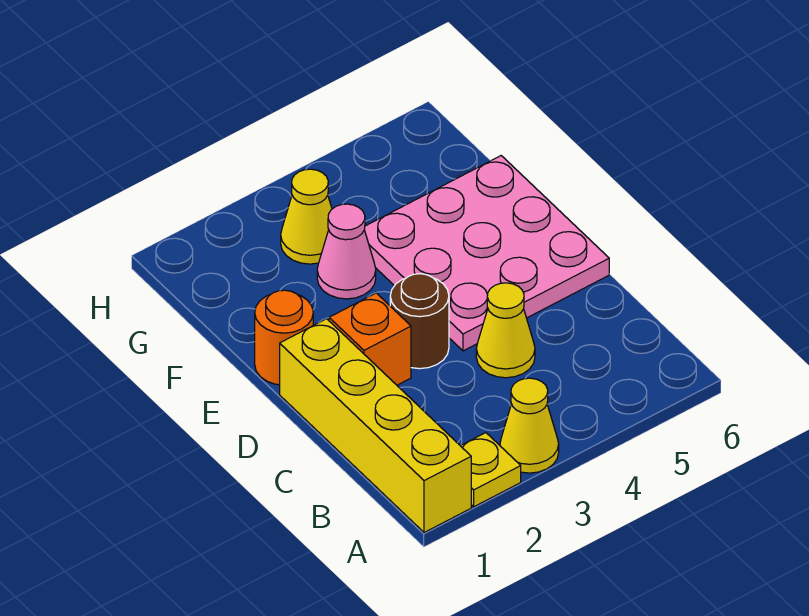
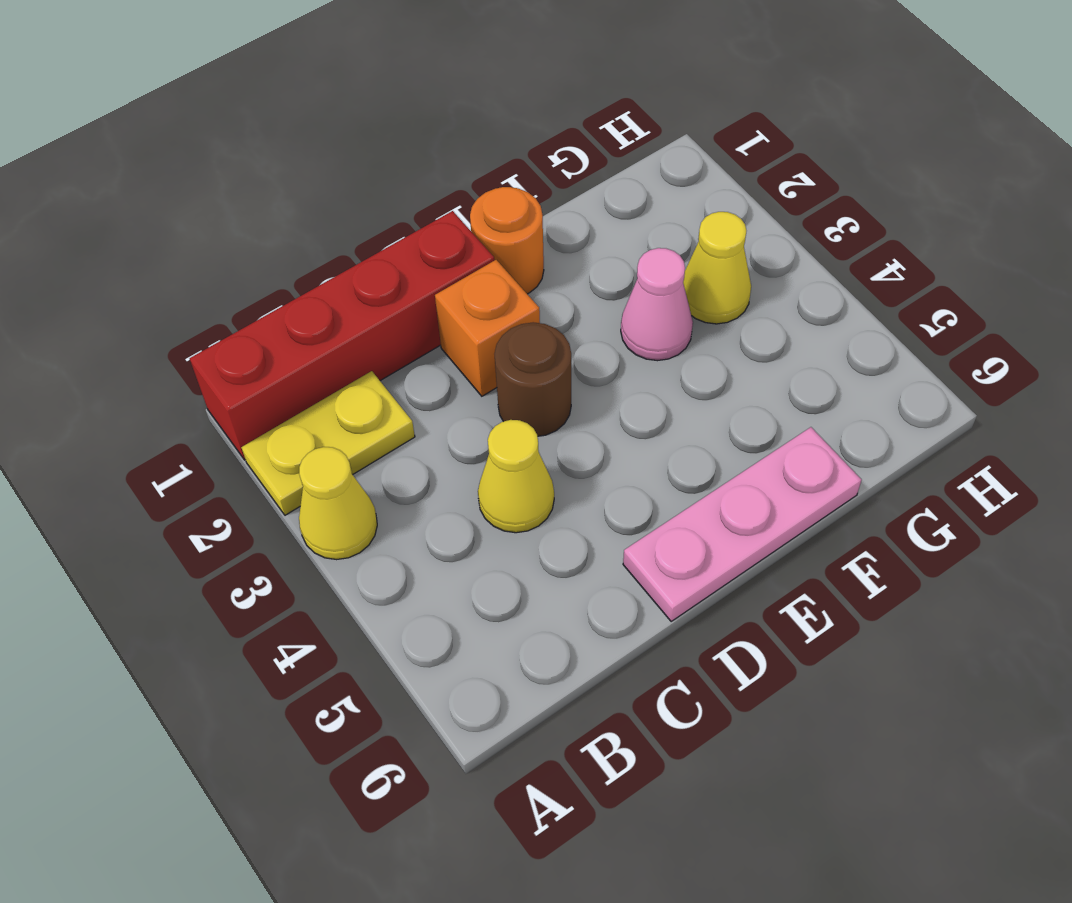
yellow 1x4 brick [280,319,471,533] -> red 1x4 brick [190,211,494,460]
yellow 1x1 plate [461,433,521,507] -> yellow 1x2 plate [241,371,415,515]
pink 3x3 plate [364,156,609,351] -> pink 1x3 plate [623,427,862,621]

